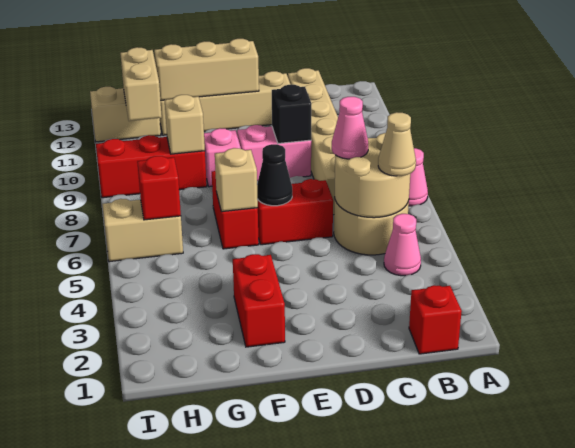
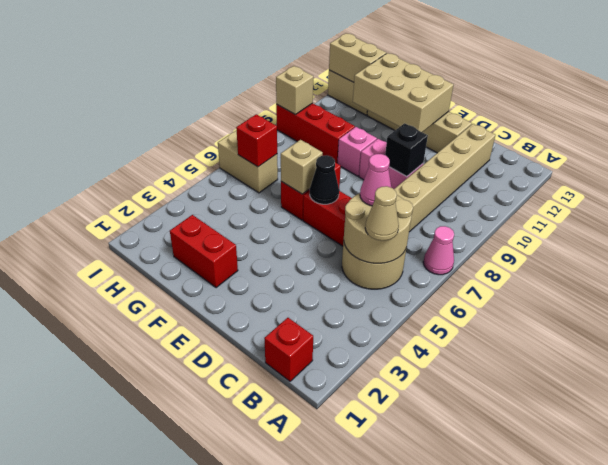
pink 1x1 cone [384,214,421,276] -> none
tan 1x3 brick [154,39,259,100] -> tan 2x3 brick [353,53,454,132]
red 1x2 brick [233,254,285,347] -> red 1x2 brick turned to [170,215,238,288]
tan 1x1 brick [165,95,205,154] -> tan 1x1 brick moved to [276,66,313,114]
tan 1x2 brick [120,47,162,121] -> tan 1x2 brick turned to [329,34,386,82]

